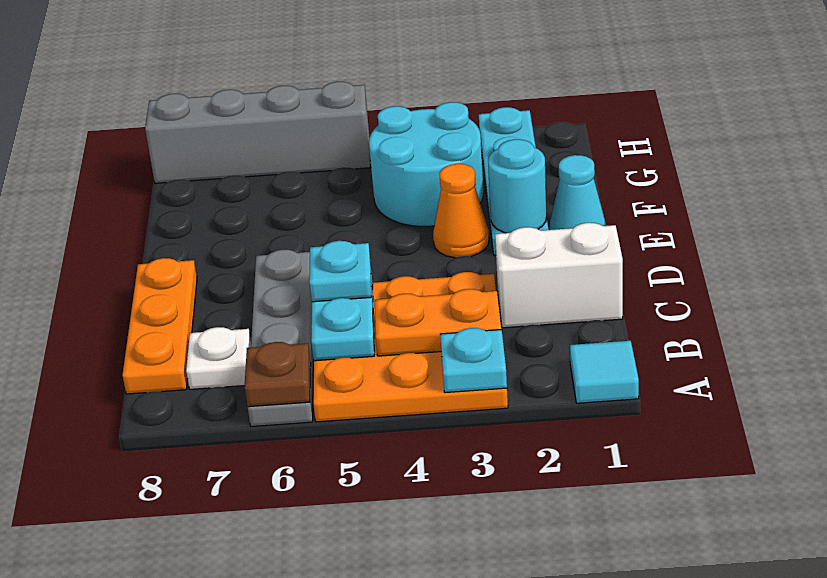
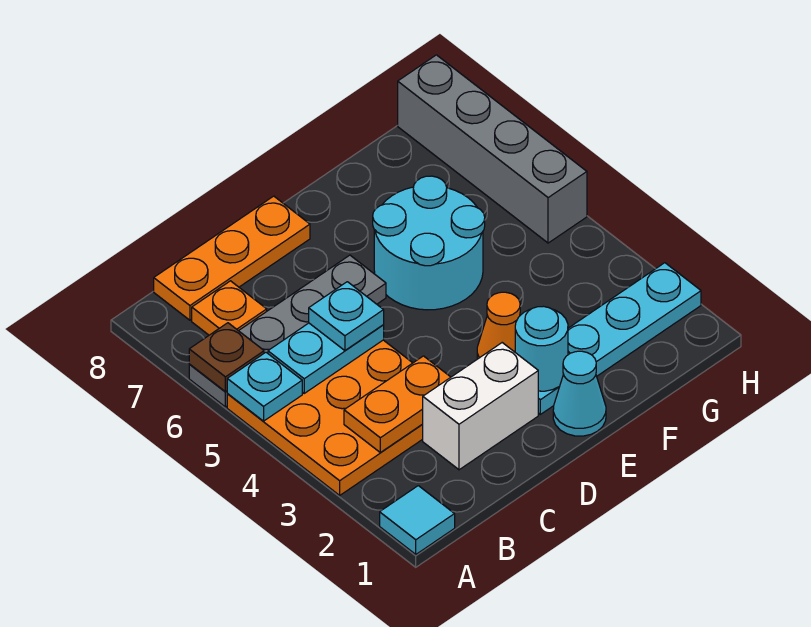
cyan 1x1 plate [440,328,507,393] -> cyan 1x1 plate moved to [227,352,302,421]
orange 1x2 plate [375,289,502,356] -> orange 1x2 plate turned to [344,356,451,452]
white 1x1 plate [186,327,251,389] -> orange 1x1 plate [192,281,267,335]
white 1x2 brick [495,223,623,328] -> white 1x2 brick turned to [423,343,538,470]
cyan 2x2 round brick [369,102,483,227] -> cyan 2x2 round brick moved to [373,176,485,310]

